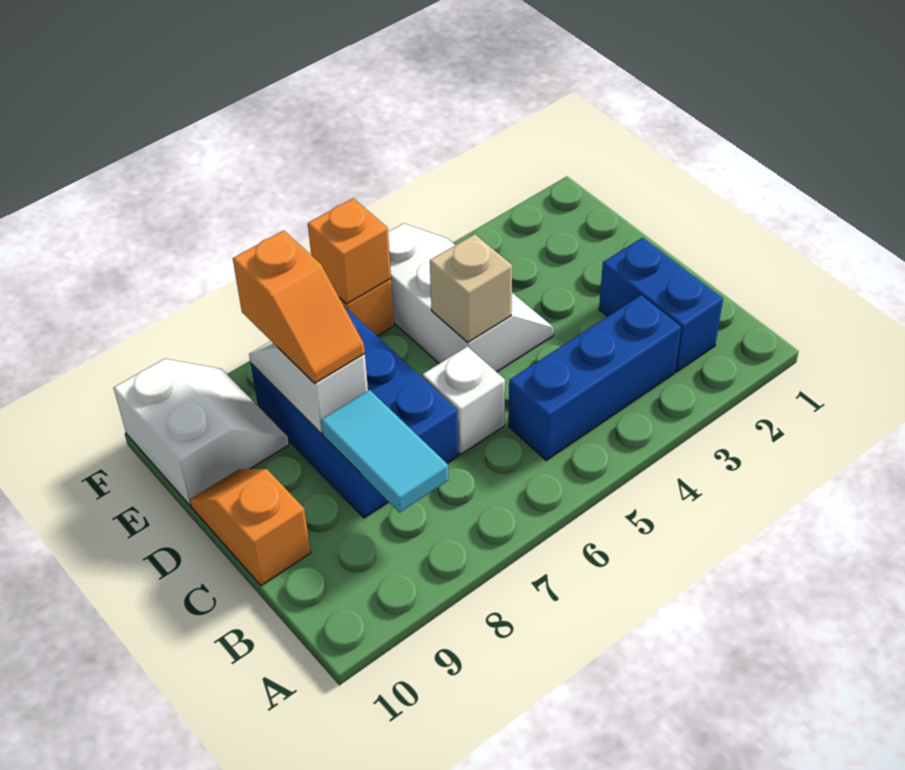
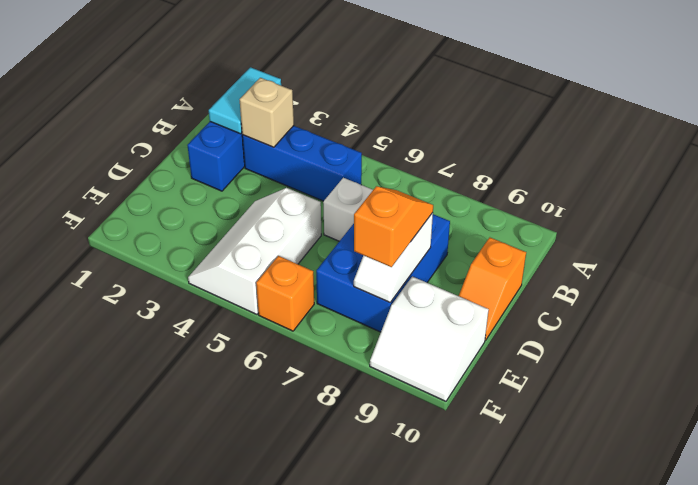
cyan 1x2 tile [321,390,448,512] -> cyan 1x2 tile moved to [209,67,281,134]
tan 1x1 brick [430,234,512,343] -> tan 1x1 brick moved to [240,78,294,147]
white 2x2 slope [114,359,289,506] -> white 2x2 slope turned to [370,277,489,401]
orange 1x1 brick [308,198,391,304] -> none

